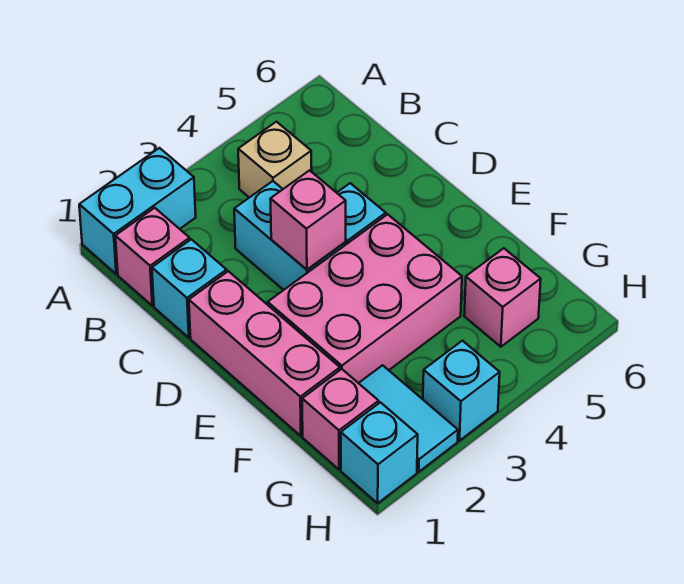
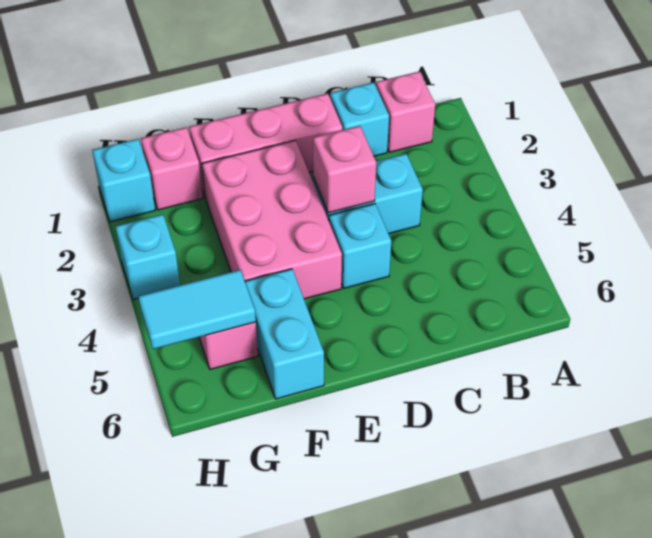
cyan 1x2 brick [79,148,196,274] -> cyan 1x2 brick moved to [245,269,324,399]
tan 1x1 brick [238,122,312,198] -> none
cyan 1x2 tile [359,365,458,472] -> cyan 1x2 tile moved to [138,270,256,349]

